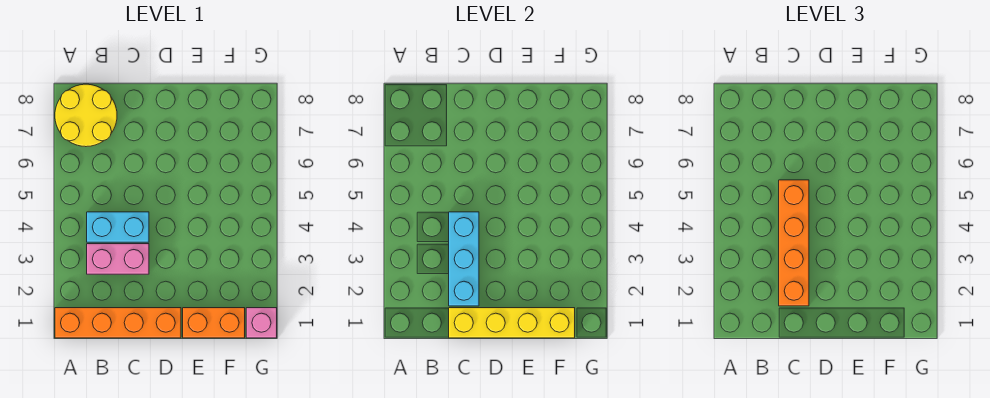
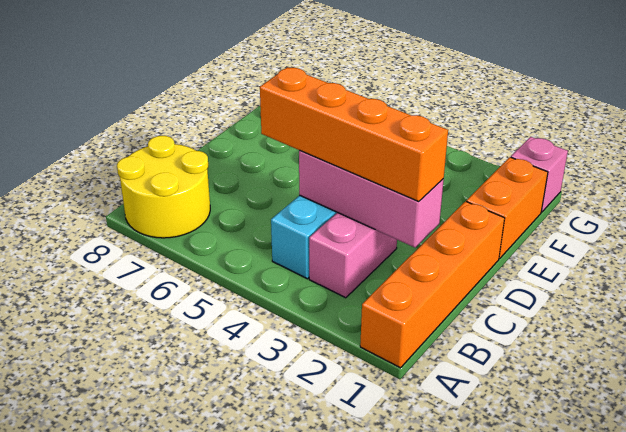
yellow 1x4 brick [449,308,575,338] -> none
cyan 1x3 brick [449,212,479,306] -> pink 1x3 brick [299,150,444,247]

